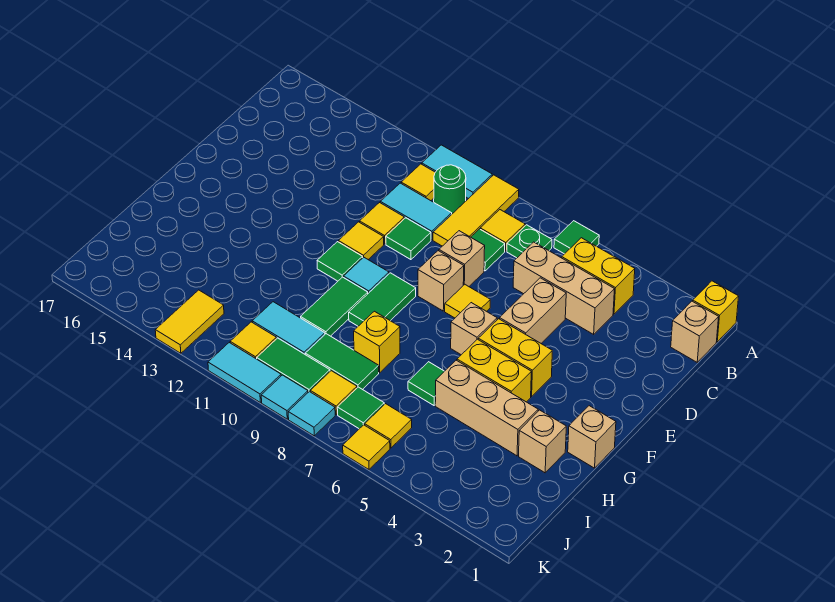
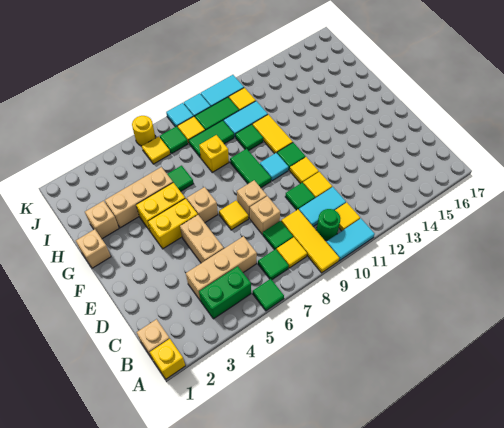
yellow 1x2 brick [562,238,635,314] -> green 1x2 brick [199,266,251,319]
green 1x1 plate [507,225,552,258] -> green 1x1 tile [258,249,289,280]
green 1x2 tile [301,277,368,336] -> green 1x1 tile [235,124,263,151]
yellow 1x2 tile [155,290,224,353] -> yellow 1x2 tile moved to [252,114,293,154]
yellow 1x1 tile [343,425,390,470] -> yellow 1x1 round brick [132,116,155,146]

